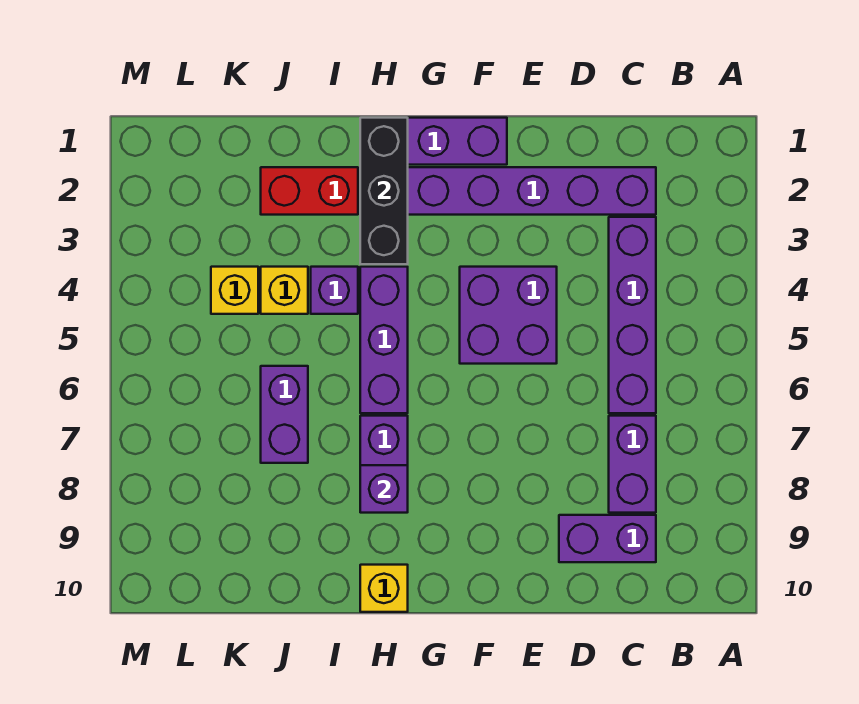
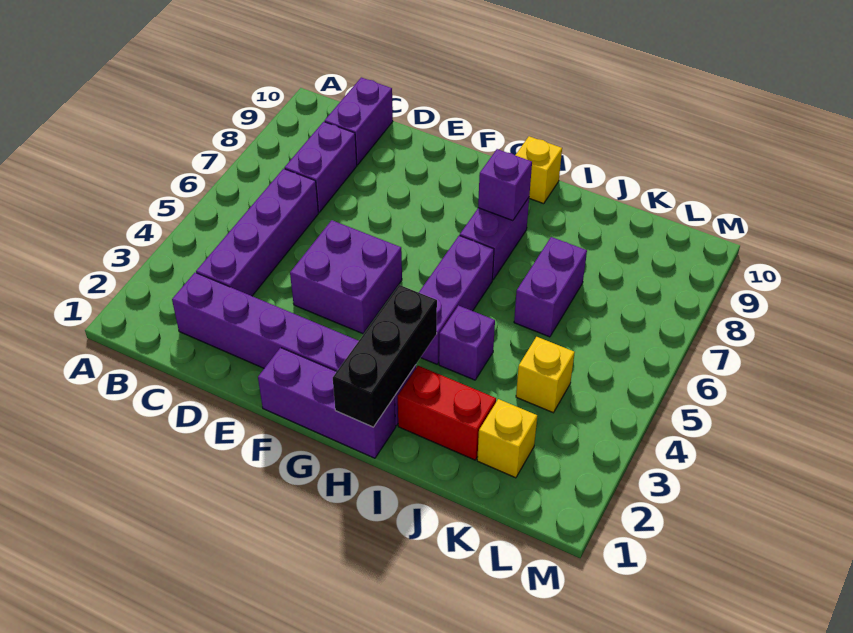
purple 1x2 brick [559,515,656,562] -> purple 1x2 brick turned to [325,77,393,165]
yellow 1x1 brick [261,267,308,314] -> yellow 1x1 brick moved to [477,399,537,478]

